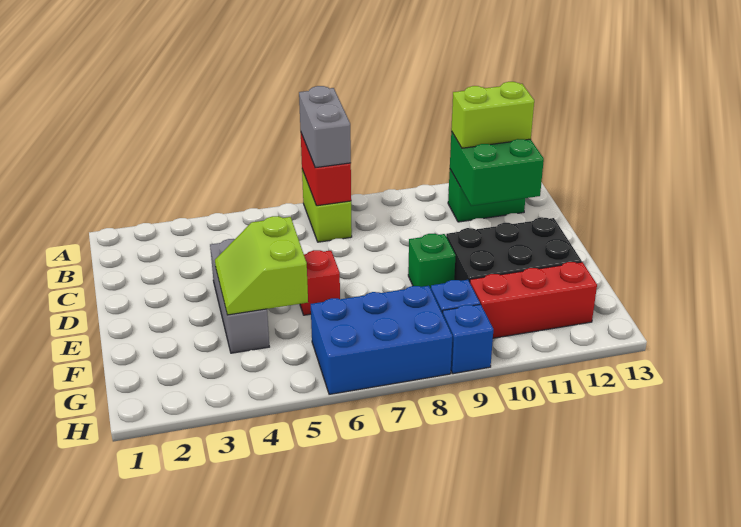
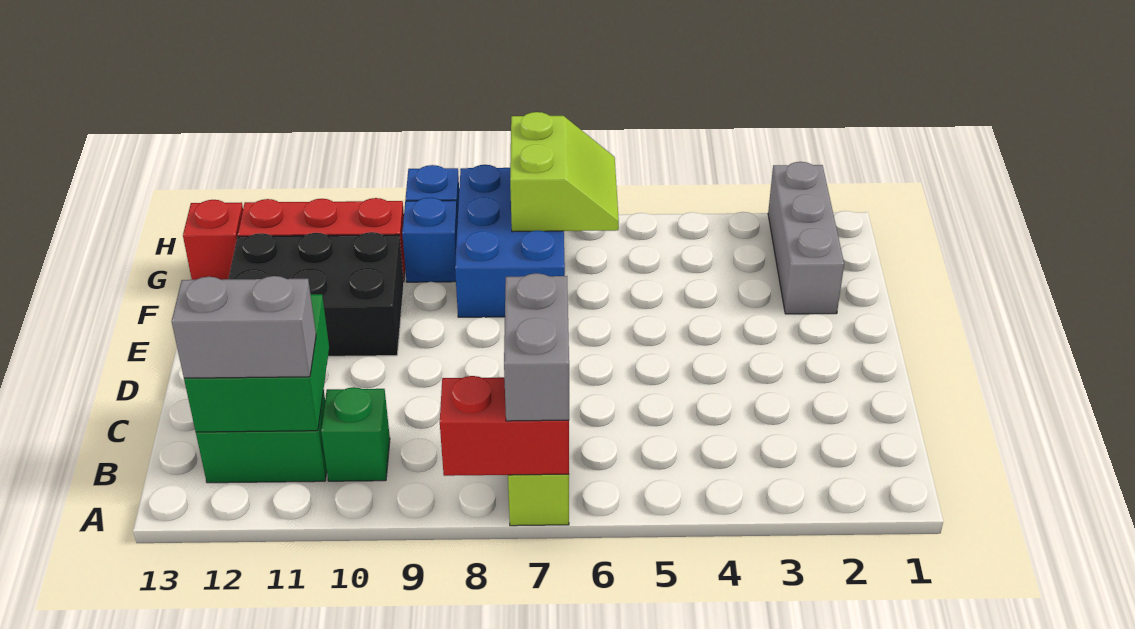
red 1x2 brick [301,133,351,206] -> red 1x2 brick turned to [440,376,569,476]
lime 1x2 brick [451,82,534,148] -> grey 1x2 brick [172,276,316,378]
grey 1x3 brick [210,239,269,353] -> grey 1x3 brick moved to [768,162,844,314]
lime 2x2 slope [215,216,308,315] -> lime 2x2 slope moved to [510,112,619,232]
red 1x1 brick [300,250,340,315] -> red 1x1 brick moved to [183,200,243,280]
green 1x1 brick [408,234,456,288] -> green 1x1 brick moved to [321,387,390,481]
blue 2x3 brick [311,286,452,394] -> blue 2x3 brick turned to [455,165,565,317]

